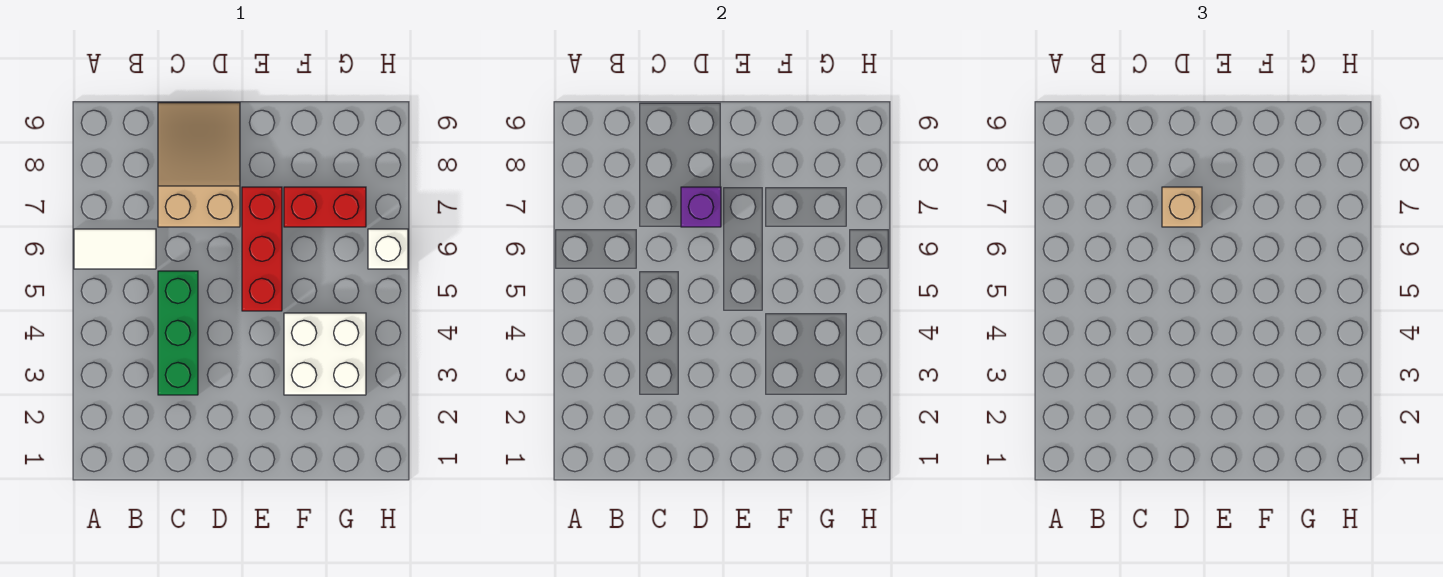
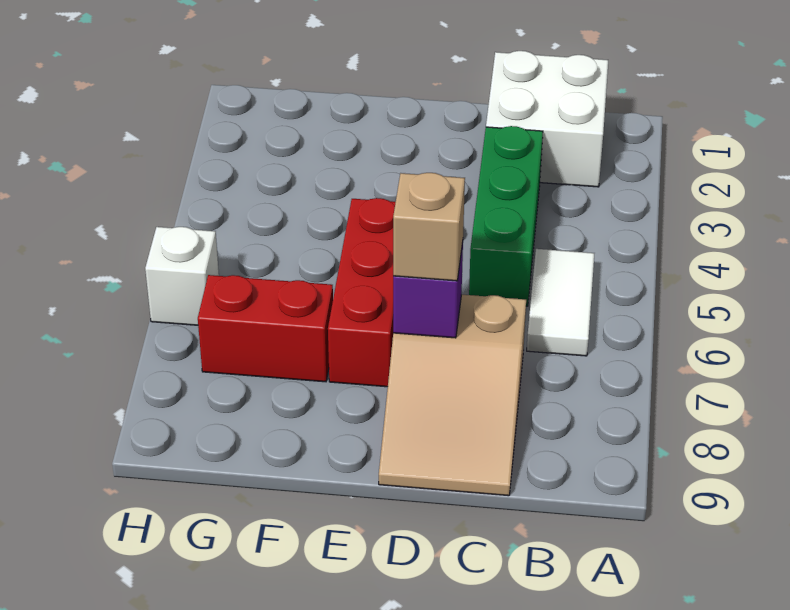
white 1x2 tile [74,229,156,269] -> white 1x2 tile turned to [527,249,594,356]
white 2x2 brick [284,313,366,395] -> white 2x2 brick moved to [486,51,608,187]

